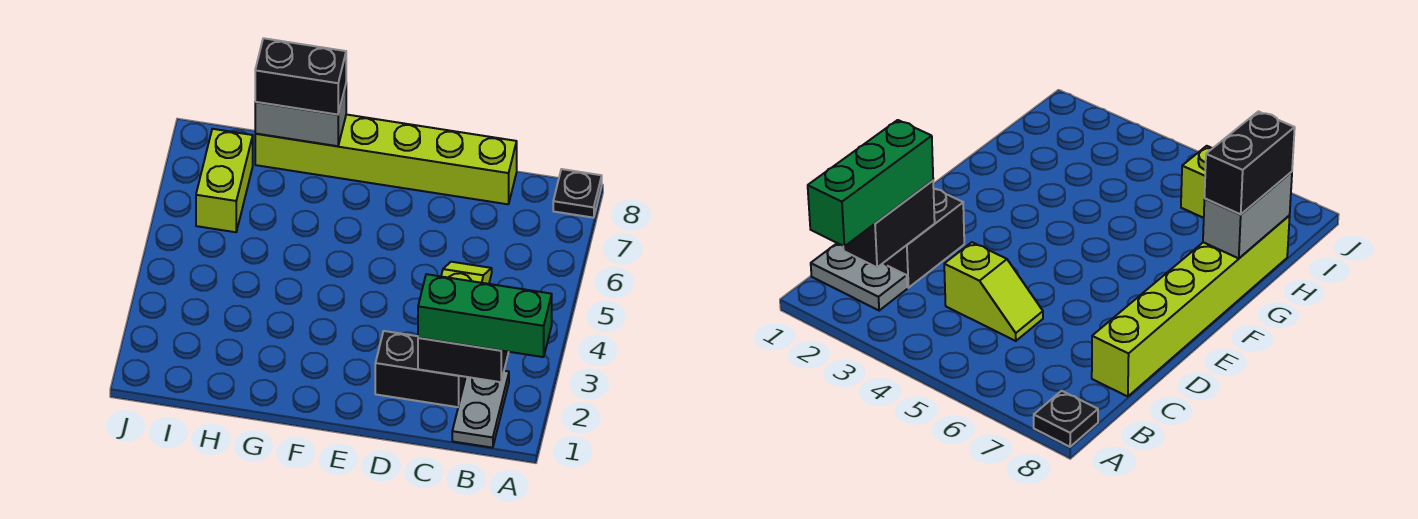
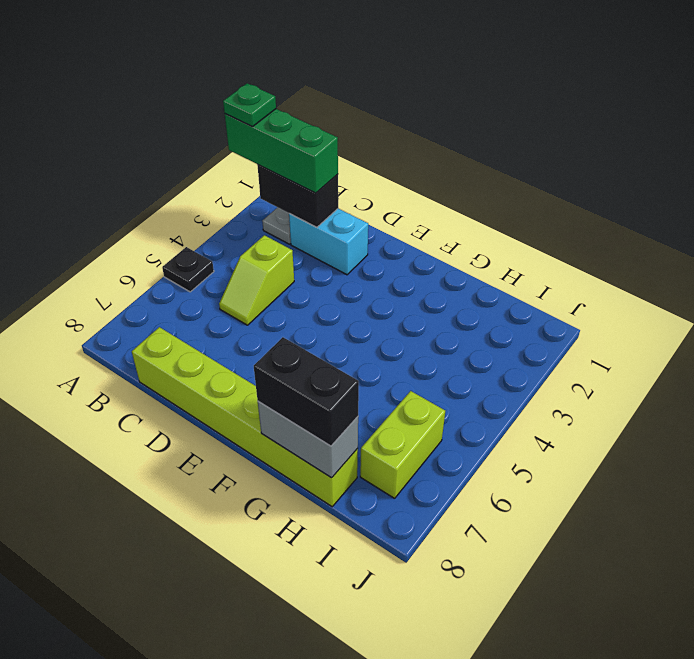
none -> green 1x1 plate [223,83,276,127]
black 1x1 plate [553,169,602,218] -> black 1x1 plate moved to [162,247,214,292]
black 1x2 brick [375,331,466,407] -> cyan 1x2 brick [289,209,368,275]

